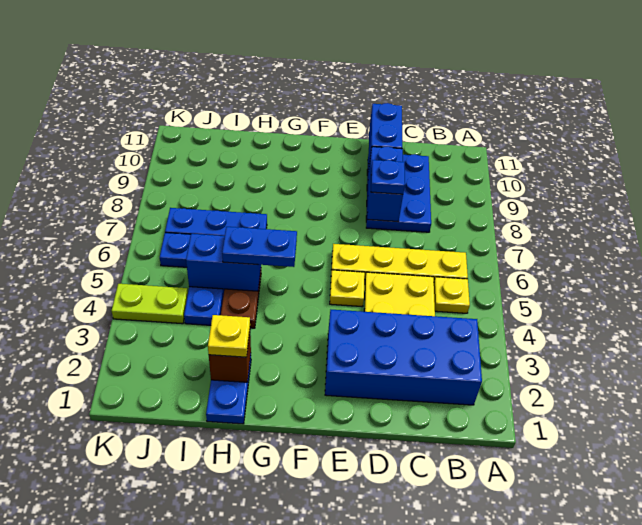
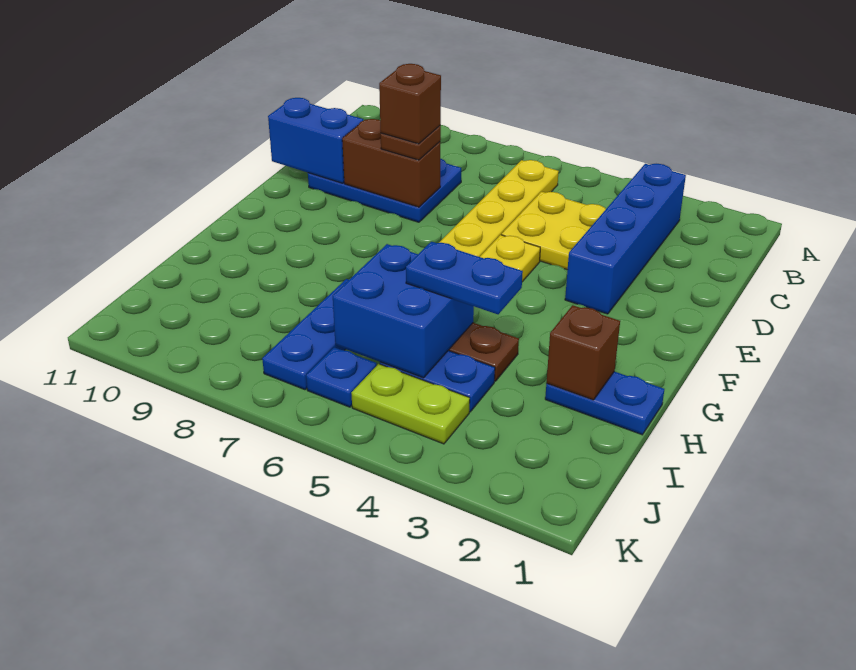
blue 2x4 brick [325,310,482,405] -> blue 1x4 brick [565,164,686,314]
yellow 1x1 plate [434,277,470,313] -> none
blue 1x2 brick [367,147,403,222] -> brown 1x2 brick [342,119,440,207]
blue 1x1 plate [371,160,405,194] -> brown 1x1 plate [381,126,441,160]
none -> brown 1x1 brick [379,64,441,144]
blue 1x2 plate [222,227,297,267] -> blue 1x2 plate turned to [406,242,523,314]
yellow 1x1 plate [208,315,250,357] -> none
blue 1x2 brick [186,234,261,291] -> blue 2x2 brick [333,244,474,378]
lime 1x2 plate [111,284,188,324] -> lime 1x2 plate turned to [352,364,470,444]

